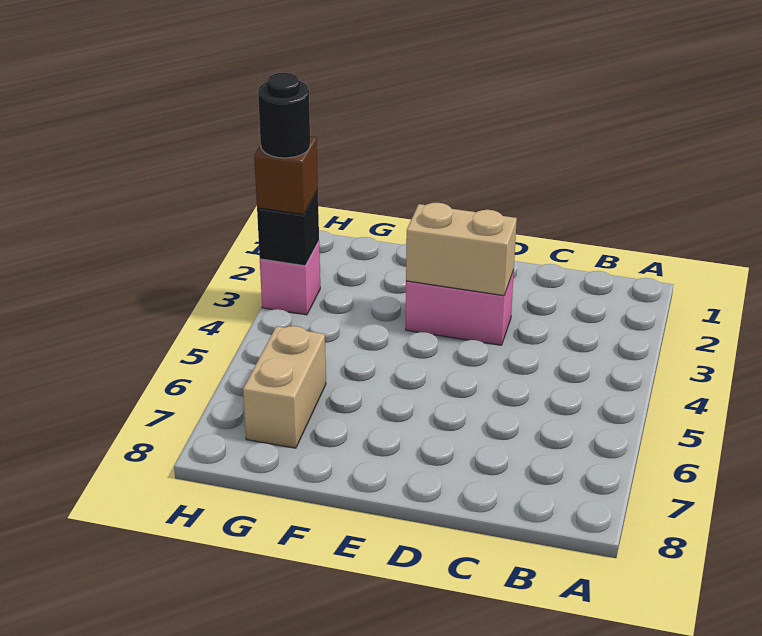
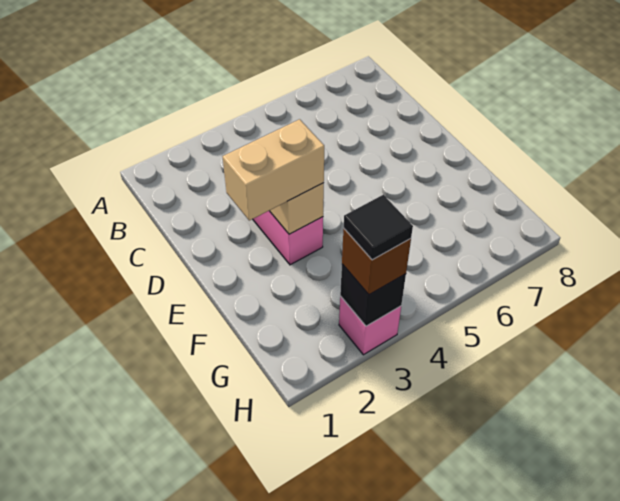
tan 1x2 brick [243,326,326,448] -> tan 1x2 brick moved to [223,119,324,220]
black 1x1 round brick [258,73,310,158] -> black 1x1 tile [344,195,413,260]

